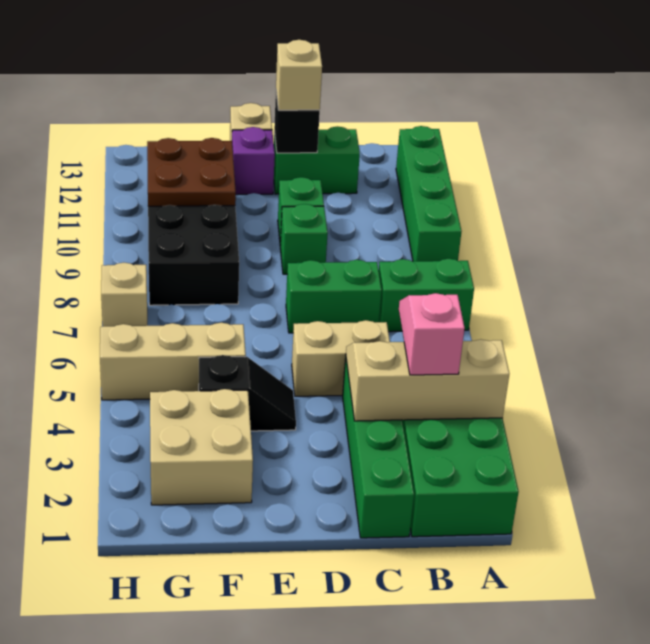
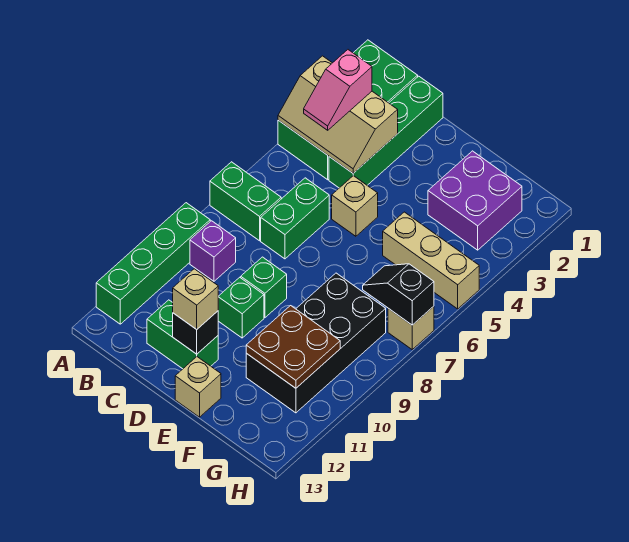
tan 1x2 brick [292,320,390,396] -> tan 1x1 brick [332,176,378,236]
green 1x2 brick [286,260,382,333] -> green 1x2 brick turned to [261,178,329,259]
black 1x2 slope [199,355,296,431] -> black 1x2 slope moved to [363,264,434,325]
purple 1x1 brick [232,127,275,195] -> purple 1x1 brick moved to [190,221,236,281]
tan 2x2 brick [150,389,253,505] -> purple 2x2 brick [428,151,522,250]

